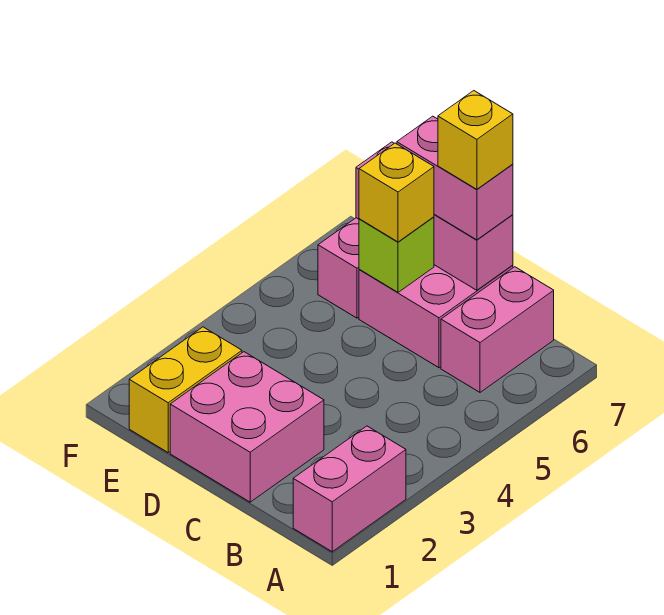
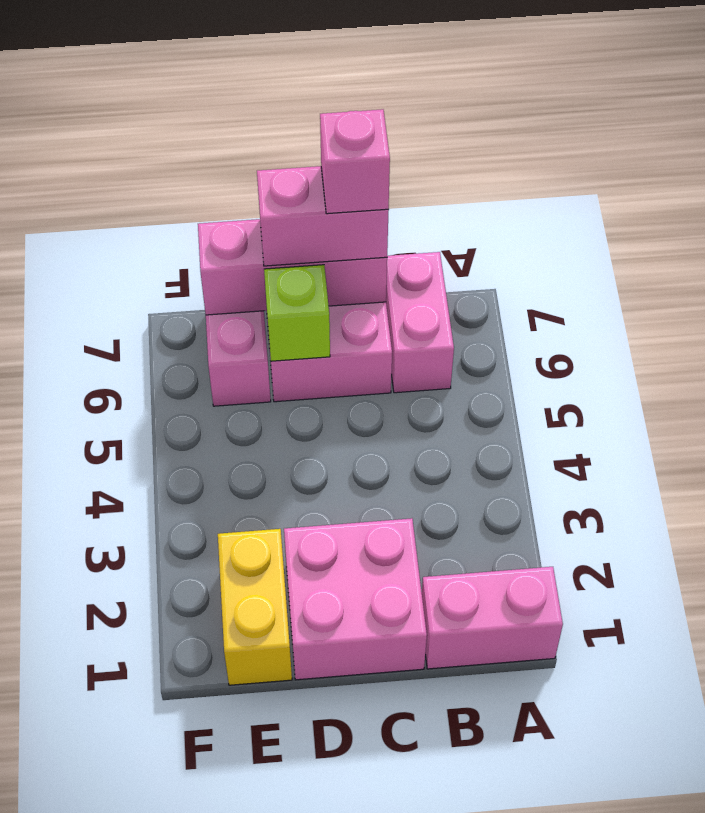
pink 1x2 brick [293,426,406,552] -> pink 1x2 brick turned to [422,567,563,669]
yellow 1x1 brick [438,91,513,189] -> pink 1x1 brick [320,109,390,214]
yellow 1x1 brick [359,143,434,242] -> none

